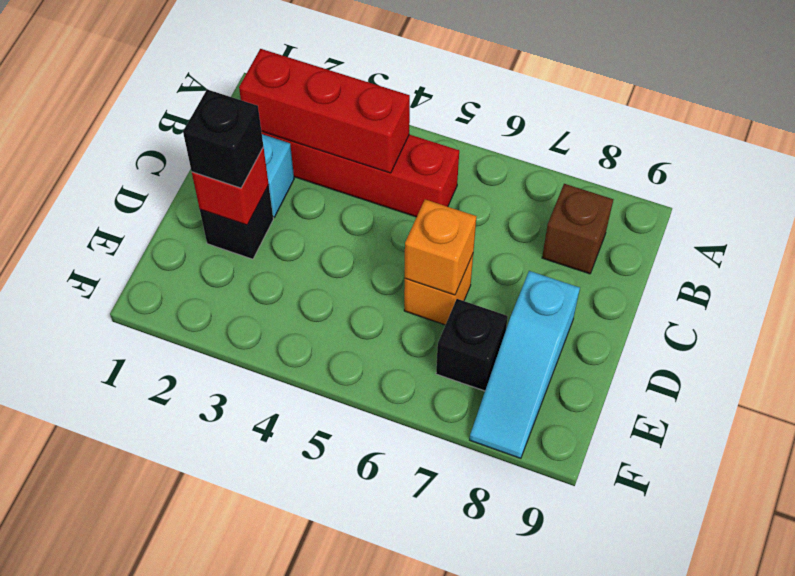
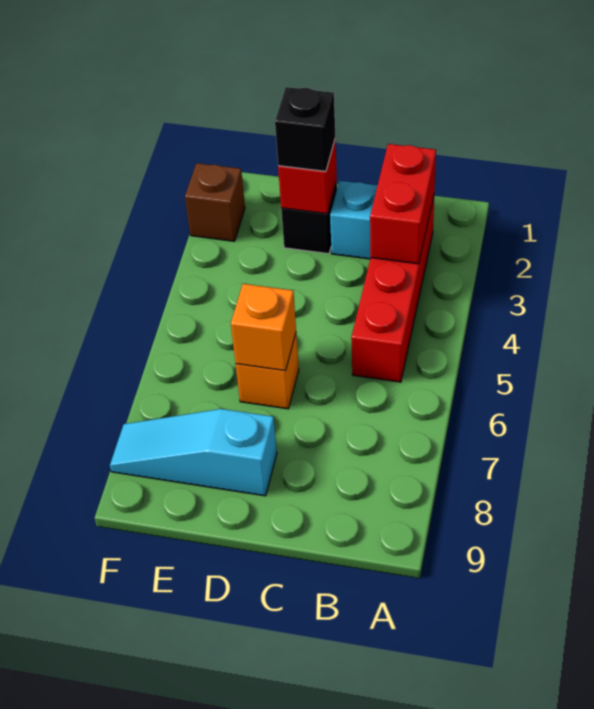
red 1x3 brick [239,49,410,173] -> red 1x2 brick [370,144,436,264]
brown 1x1 brick [542,184,613,274] -> brown 1x1 brick moved to [185,163,245,241]
black 1x1 brick [436,299,508,391] -> none

